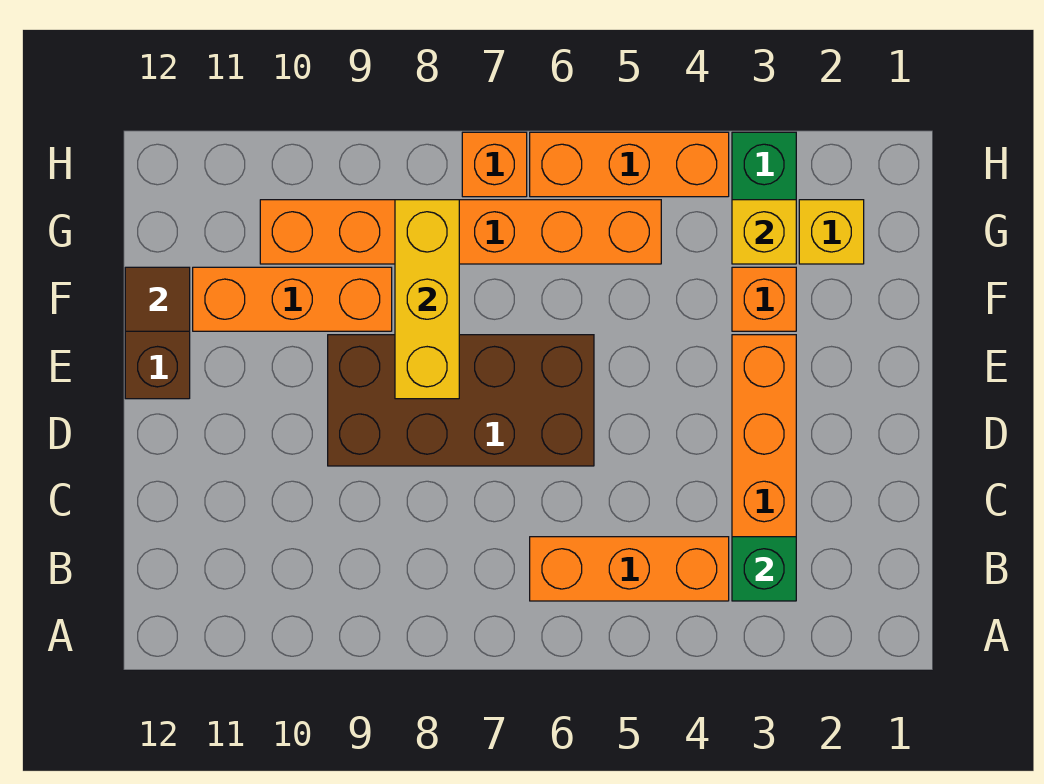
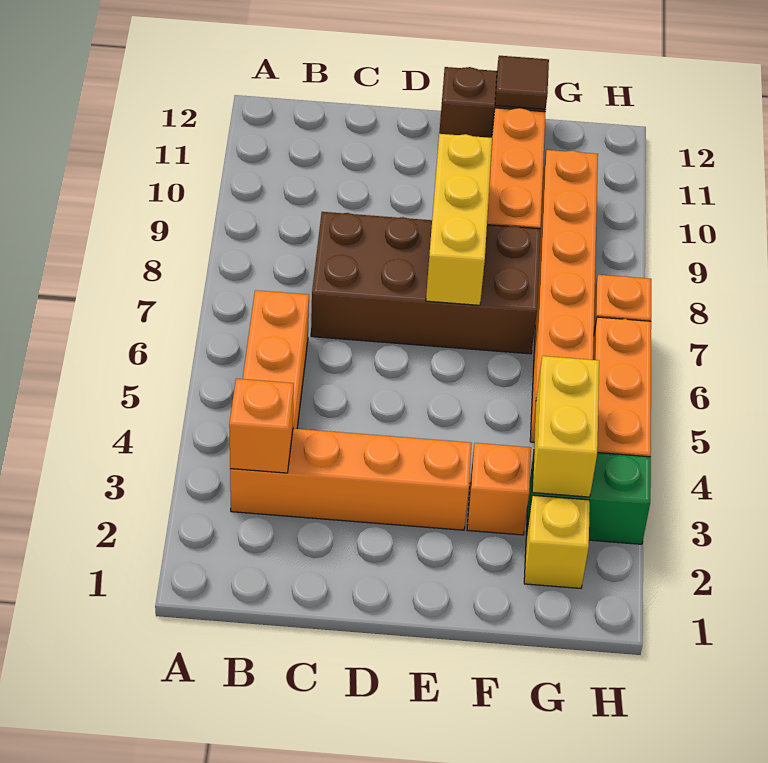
green 1x1 brick [732,537,796,601] -> orange 1x1 brick [229,379,294,473]
brown 2x4 brick [328,335,594,466] -> brown 2x4 brick turned to [311,212,541,354]
yellow 1x3 brick [395,200,459,399] -> yellow 1x3 brick turned to [426,134,492,305]
yellow 1x1 brick [732,200,796,264] -> yellow 1x2 brick [532,356,599,497]

